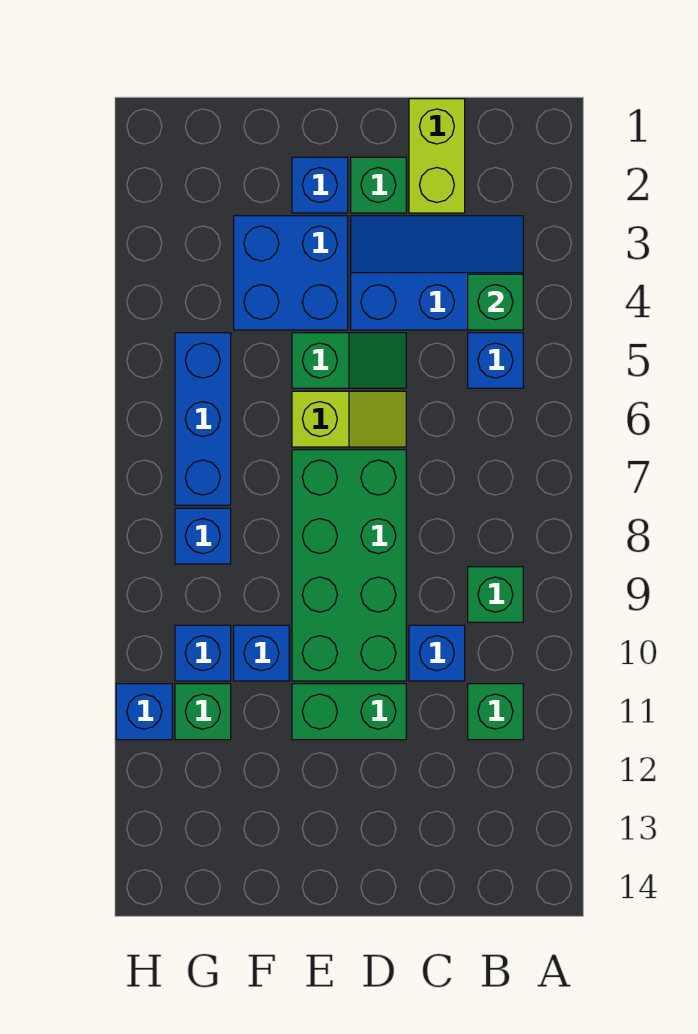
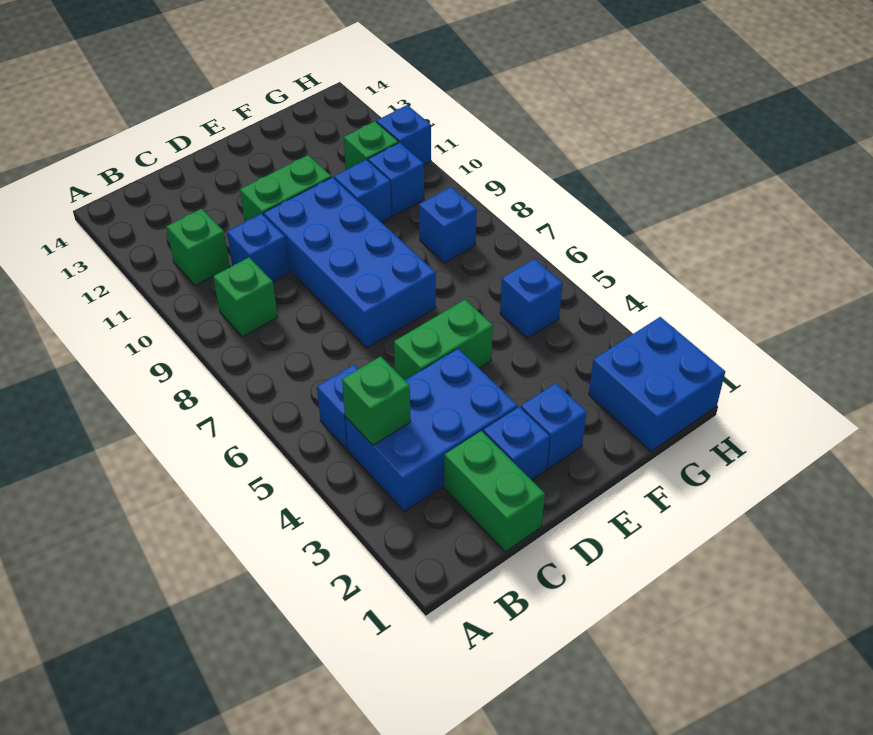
blue 2x3 slope [351,216,523,330] -> blue 2x3 brick [345,349,518,512]
lime 1x2 brick [409,99,465,213] -> green 1x2 brick [444,431,545,552]
green 1x1 brick [351,157,406,213] -> blue 1x1 brick [483,407,550,480]
green 1x2 slope [292,333,406,388] -> green 1x2 brick [394,300,493,380]
lime 1x2 slope [292,391,406,447] -> none
green 2x4 brick [292,450,406,681] -> blue 2x4 brick [264,177,436,348]
blue 2x2 brick [234,216,348,330] -> blue 2x2 brick moved to [589,317,725,451]
blue 1x3 brick [175,333,231,505] -> blue 1x1 brick [500,259,563,338]

